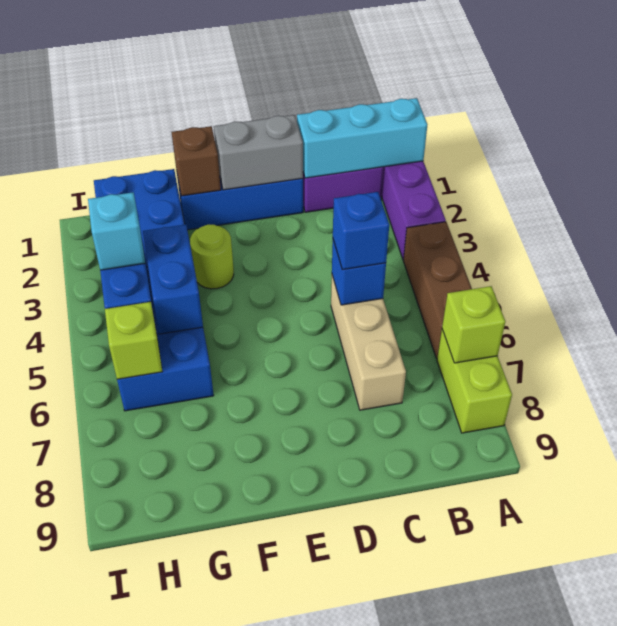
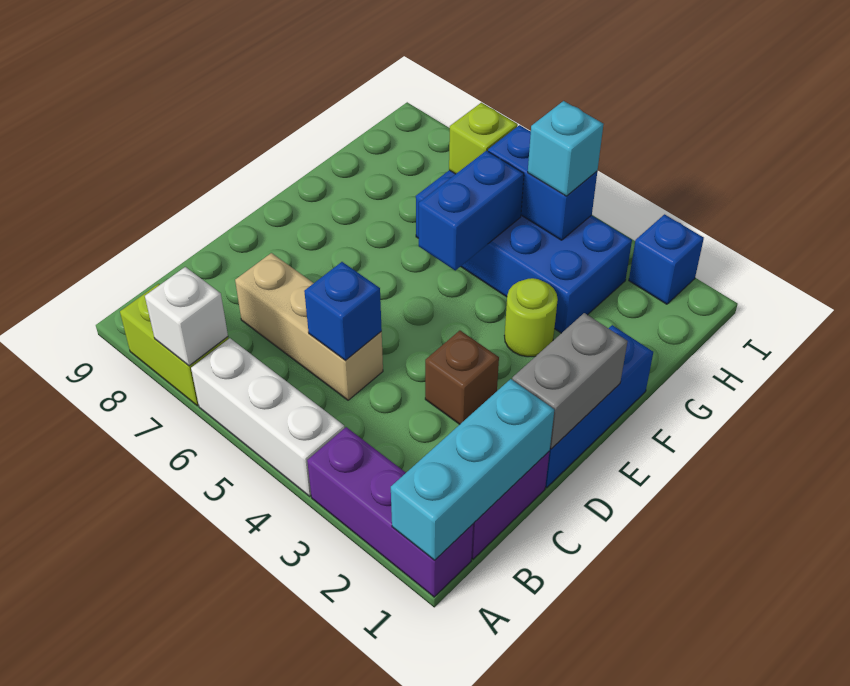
brown 1x3 brick [403,222,472,358] -> white 1x3 brick [191,338,344,496]
lime 1x1 brick [442,286,505,363] -> white 1x1 brick [145,267,228,366]
blue 1x1 brick [333,192,389,270] -> blue 1x1 brick moved to [629,214,704,304]
brown 1x1 brick [172,126,221,196] -> brown 1x1 brick moved to [425,331,499,424]
blue 2x6 brick [94,169,214,411] -> blue 2x4 brick [416,170,632,333]
blue 1x2 brick [143,224,203,334] -> blue 1x2 brick turned to [419,151,524,270]

